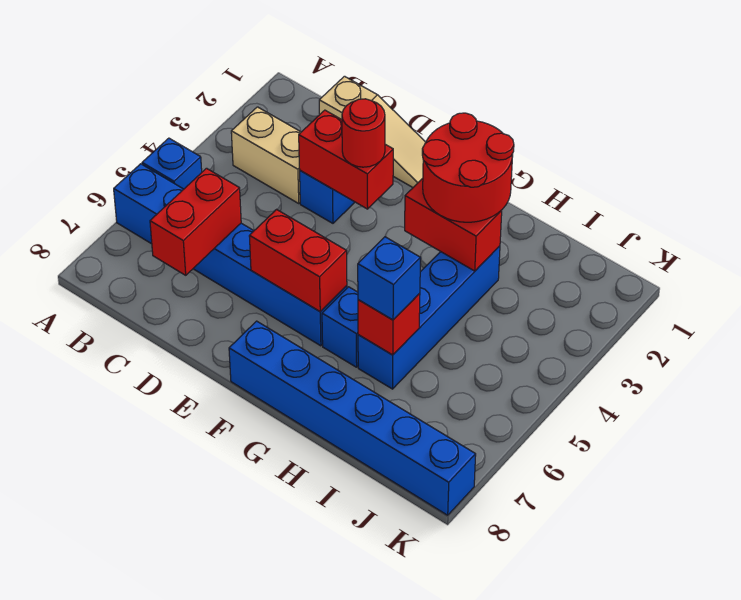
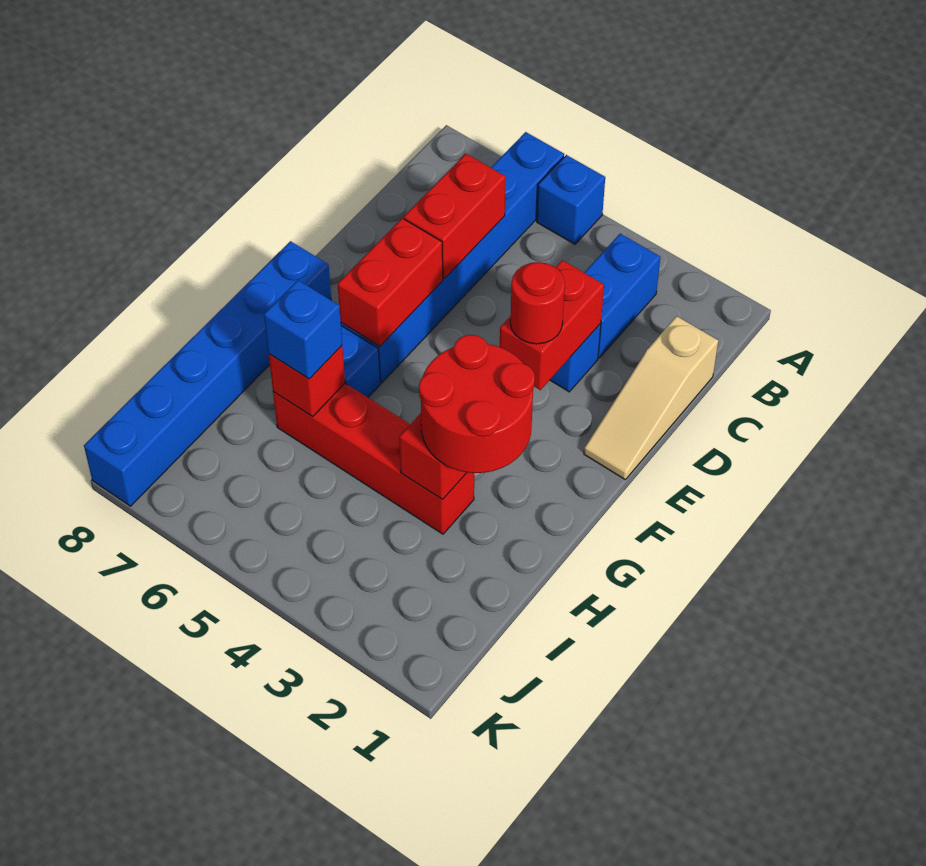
tan 1x2 brick [231,107,301,203] -> blue 1x2 brick [584,234,660,358]
red 1x2 brick [150,168,241,275] -> red 1x2 brick turned to [404,154,506,279]
blue 1x4 brick [358,246,500,389] -> red 1x4 brick [273,384,474,534]

